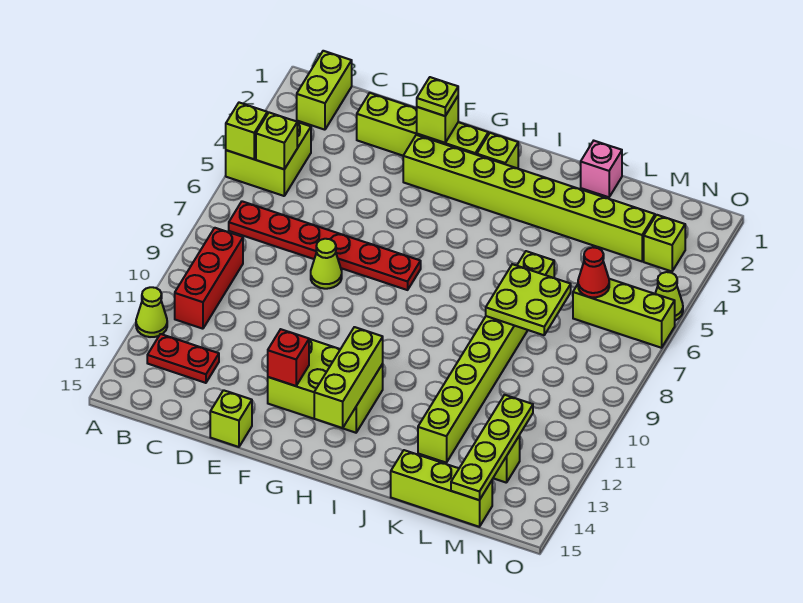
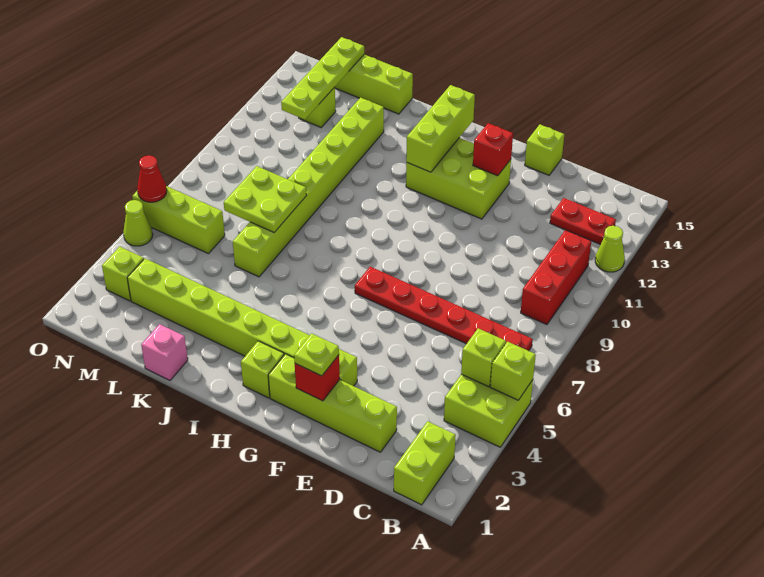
lime 1x1 cone [311,239,342,289] -> none
lime 1x1 brick [417,96,458,143] -> red 1x1 brick [295,355,340,401]
red 1x1 cone [578,247,609,297] -> red 1x1 cone moved to [137,156,167,202]

